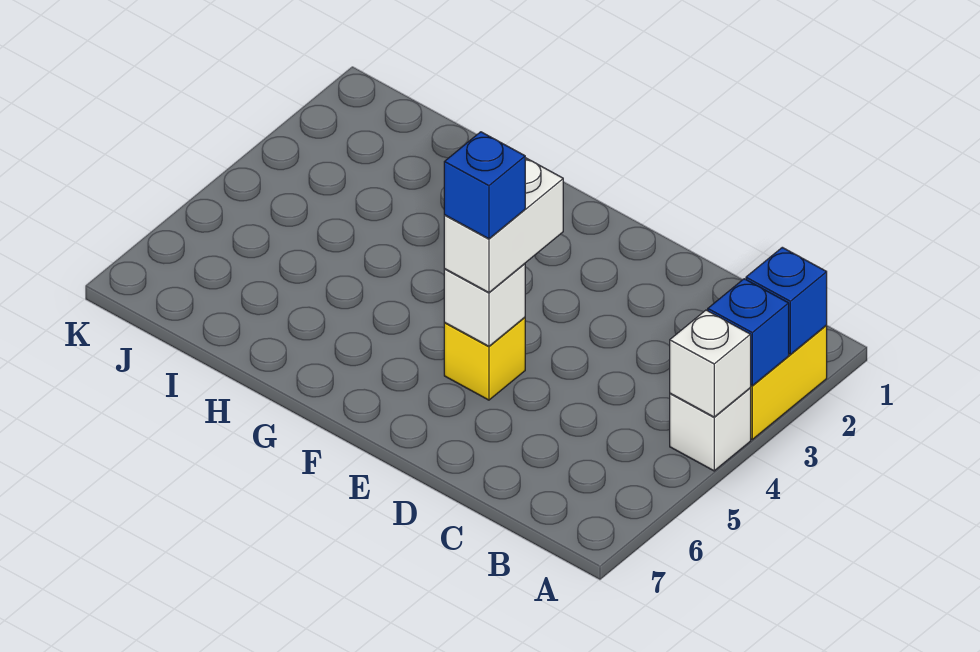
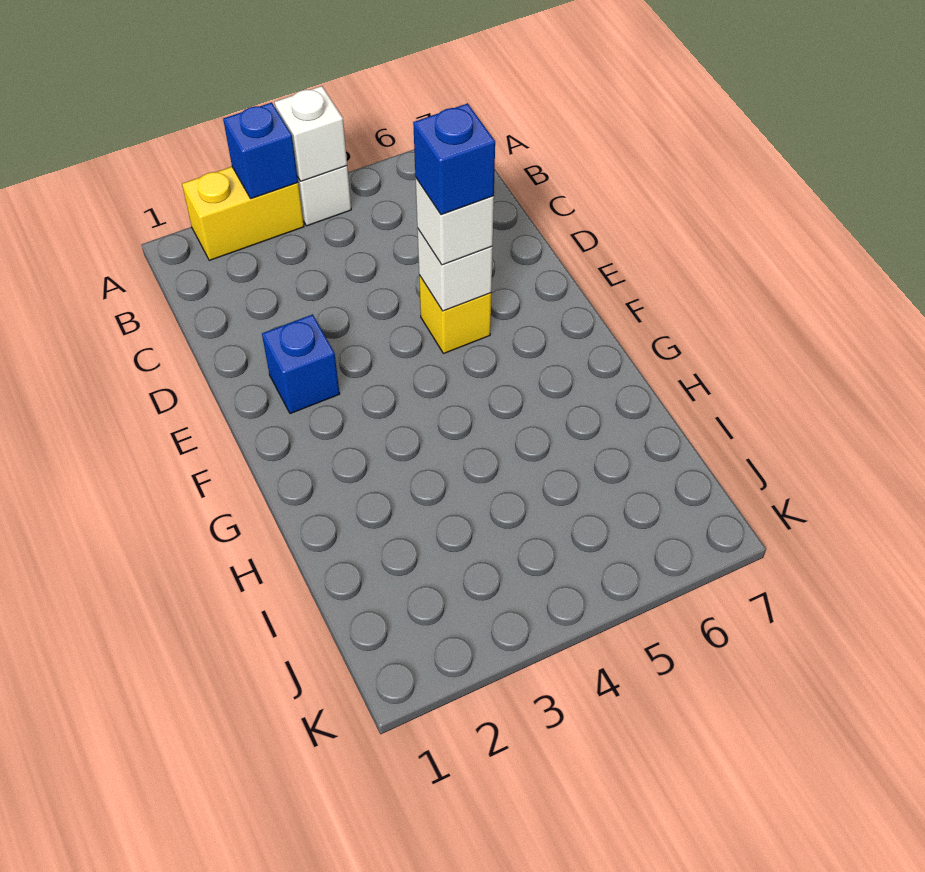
blue 1x1 brick [746,247,827,354] -> blue 1x1 brick moved to [262,314,340,414]
white 1x2 brick [444,158,563,293] -> white 1x1 brick [415,178,494,265]

